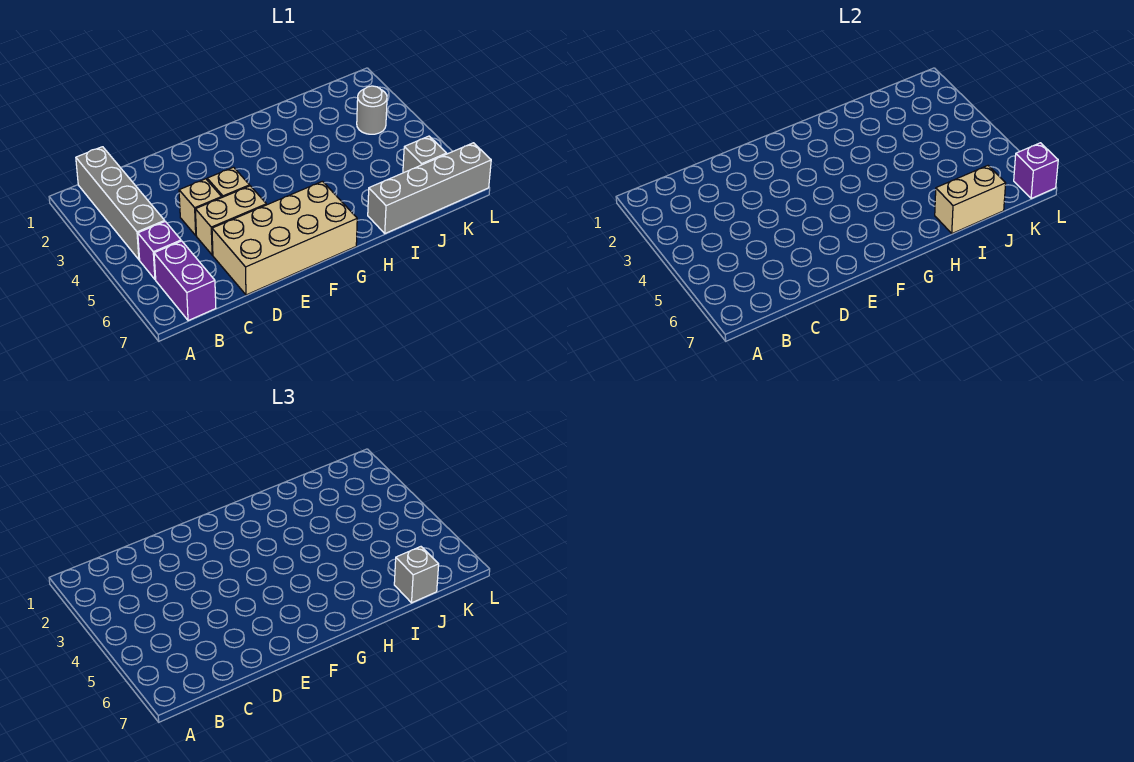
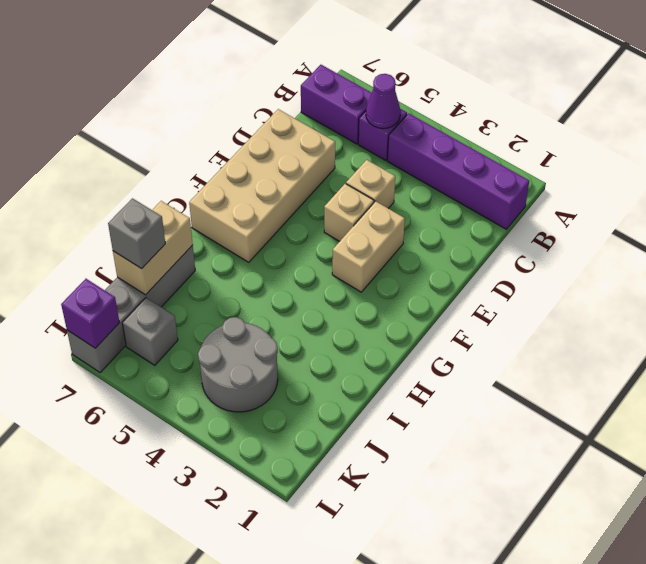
grey 1x4 brick [76,147,165,260] -> purple 1x4 brick [387,113,529,229]
none -> purple 1x1 cone [366,74,401,129]
tan 1x2 brick [195,186,266,255] -> tan 1x2 brick moved to [332,201,405,292]
grey 1x1 round brick [357,86,387,134] -> grey 2x2 round brick [198,317,278,412]

